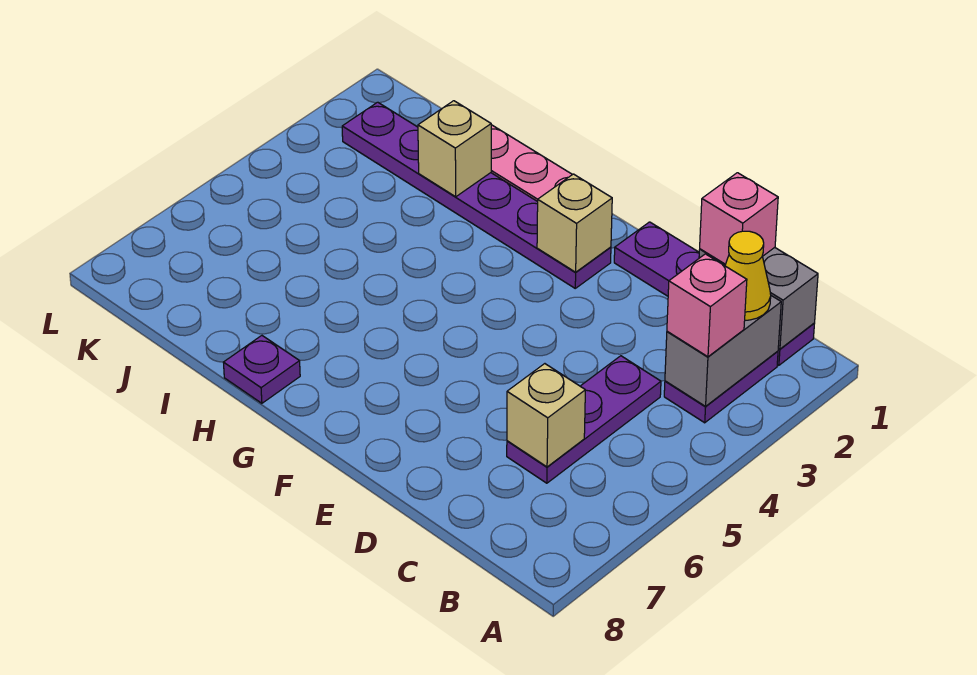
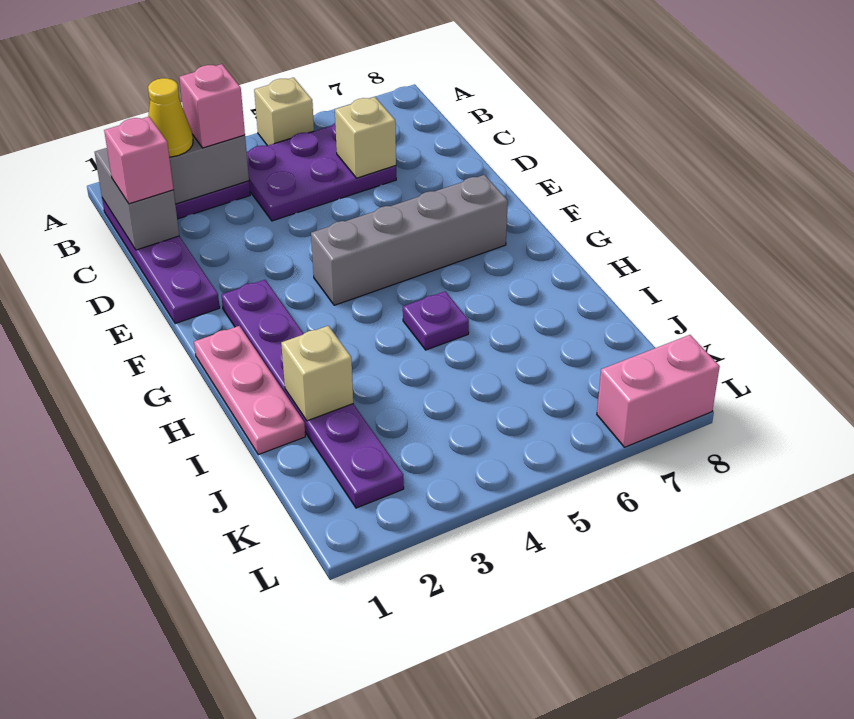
purple 1x3 plate [507,356,661,483] -> purple 2x3 plate [247,123,396,221]
tan 1x1 brick [537,174,612,272] -> tan 1x1 brick moved to [254,78,314,146]
none -> grey 1x4 brick [311,175,508,305]
purple 1x1 plate [223,336,300,403] -> purple 1x1 plate moved to [403,291,469,350]
none -> pink 1x2 brick [597,335,720,447]

